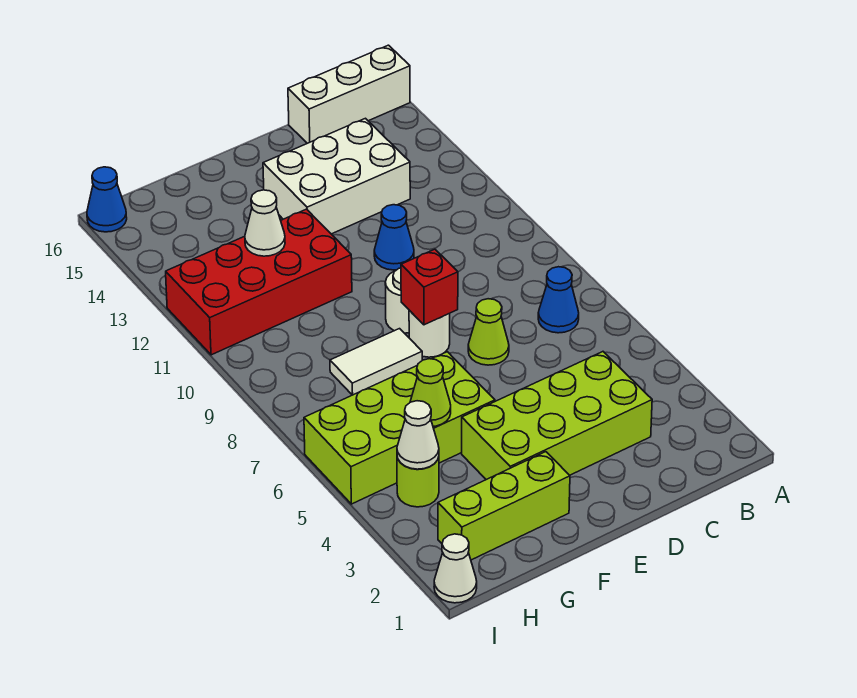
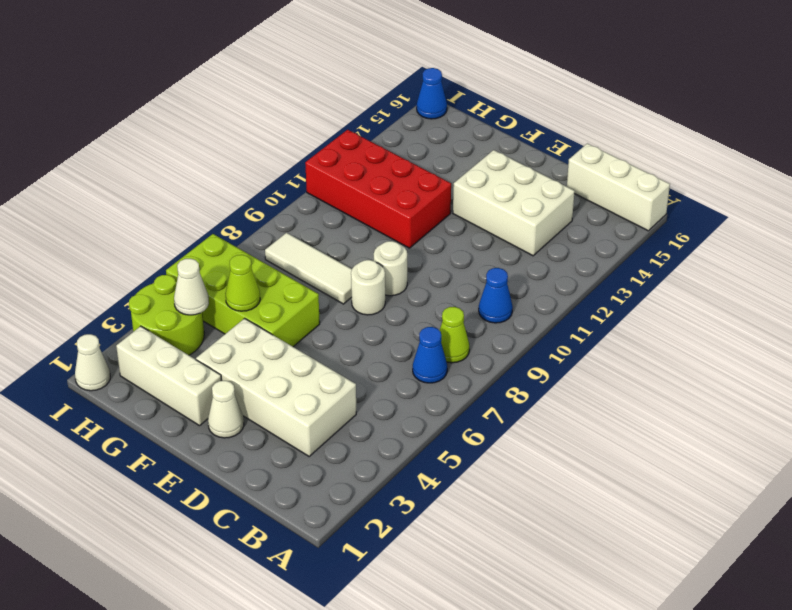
lime 2x4 brick [462,352,652,480] -> white 2x4 brick [196,318,356,456]
lime 1x1 cone [468,299,509,365] -> lime 1x1 cone moved to [439,307,469,363]
blue 1x1 cone [374,205,414,270] -> blue 1x1 cone moved to [479,268,513,323]
red 1x1 brick [401,249,458,325] -> none
lime 1x3 brick [438,452,570,560] -> white 1x3 brick [116,326,222,426]
white 1x2 tile [330,329,422,395] -> white 1x3 tile [265,233,352,304]
white 1x1 cone [245,190,285,256] -> white 1x1 cone moved to [208,381,244,438]
lime 1x1 round brick [397,457,439,507] -> lime 2x2 round brick [129,275,204,355]

